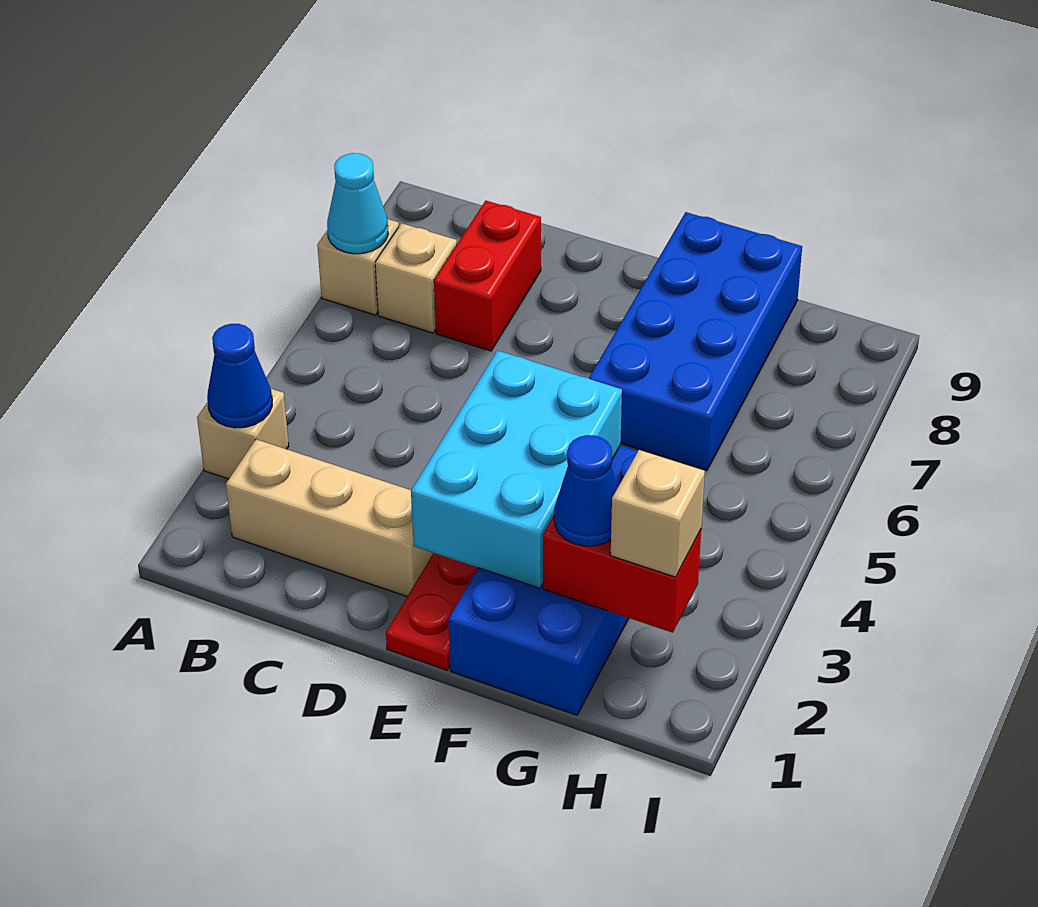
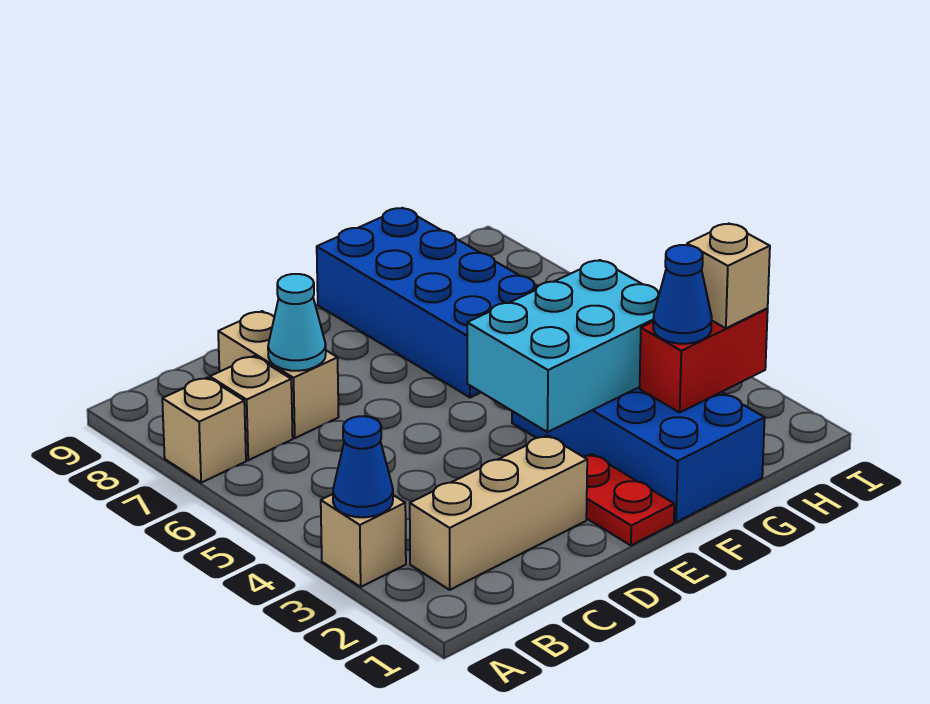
cyan 1x1 cone [327,153,388,254] -> cyan 1x1 cone moved to [268,274,326,371]
red 1x2 brick [434,201,541,351] -> tan 1x2 brick [218,311,339,438]
cyan 2x3 brick [411,351,622,588] -> cyan 2x3 brick turned to [467,260,659,432]

